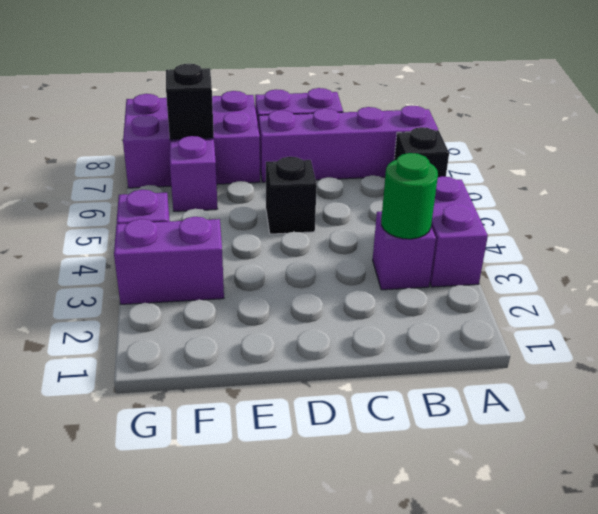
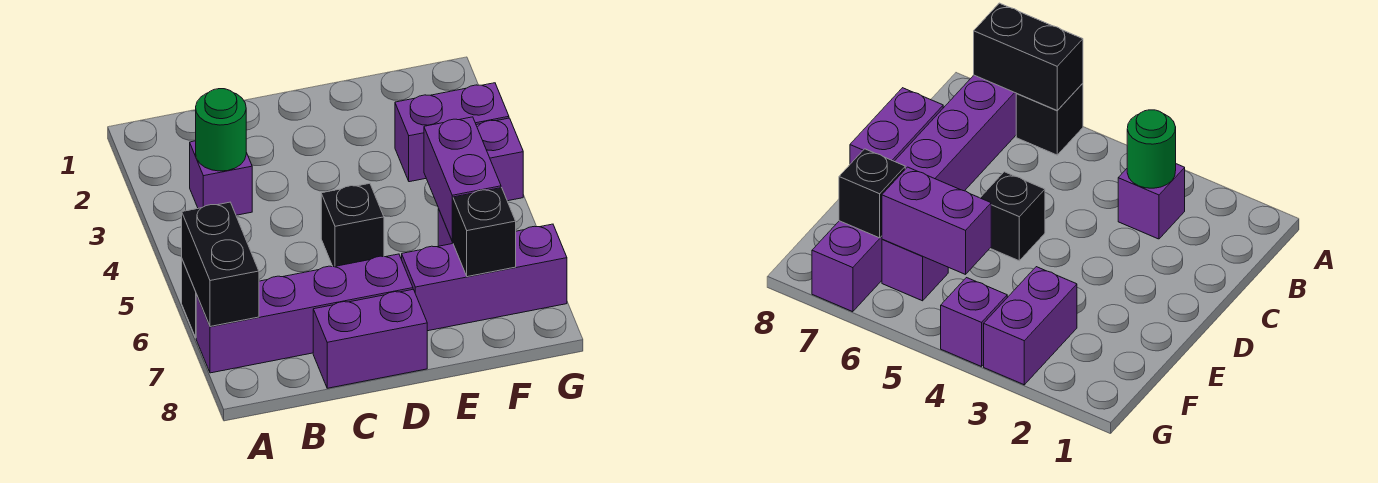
purple 1x2 brick [430,176,488,287] -> purple 1x2 brick moved to [424,117,501,241]
none -> black 1x2 brick [182,202,259,327]
purple 2x3 brick [123,91,260,188] -> purple 1x3 brick [402,224,567,331]

